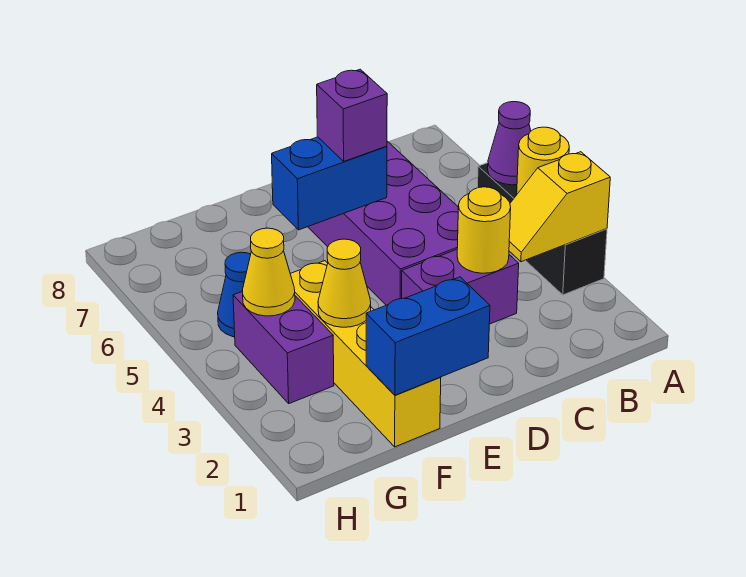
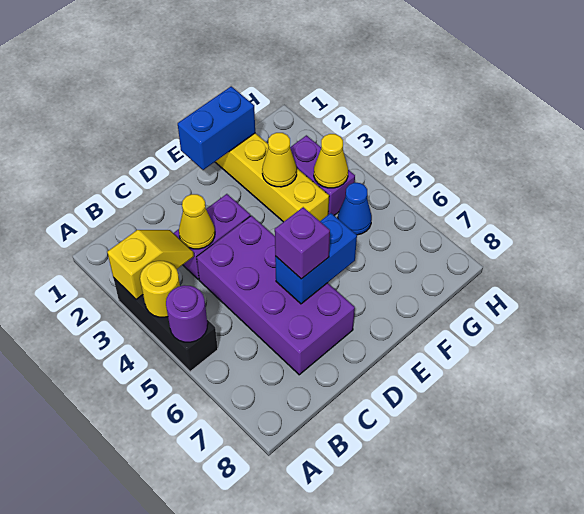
purple 1x1 cone [488,102,531,185] -> purple 1x1 round brick [166,285,207,342]
yellow 1x1 round brick [457,187,511,273] -> yellow 1x1 cone [179,194,215,249]

